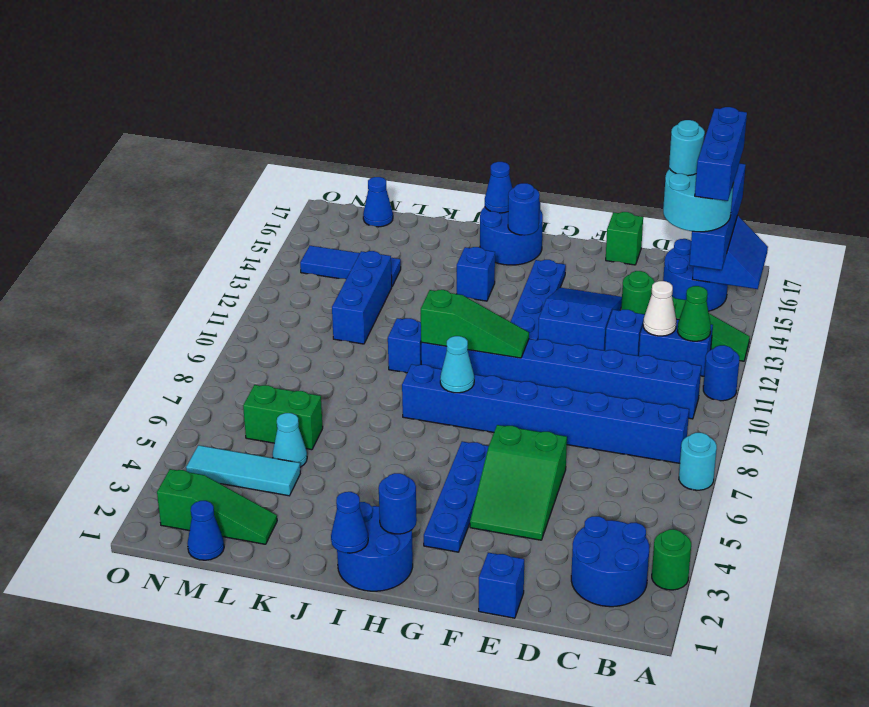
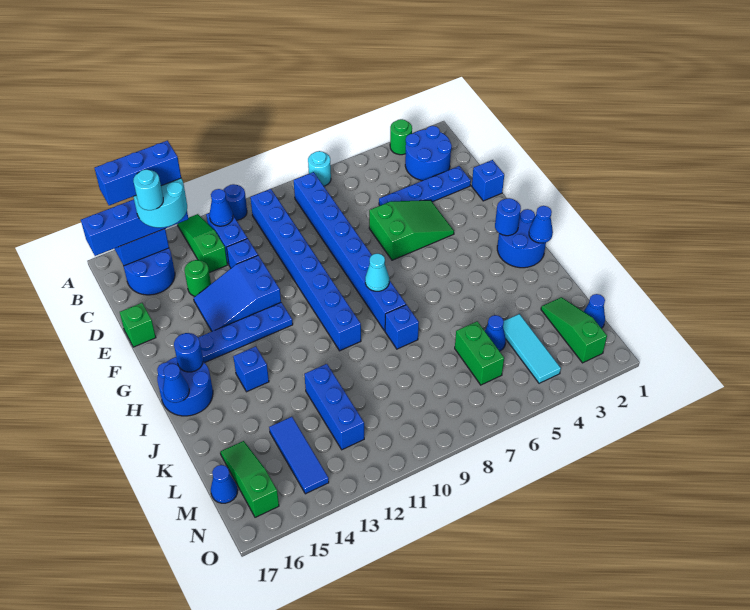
green 1x1 cone [677,286,711,341] -> blue 1x1 cone [209,189,233,226]
white 1x1 cone [643,281,676,336] -> none
blue 1x4 plate [424,441,489,552] -> blue 1x4 plate moved to [379,166,471,205]
green 1x3 slope [421,290,529,358] -> green 1x3 slope moved to [220,441,279,517]
blue 1x1 brick [388,318,421,373] -> blue 1x1 brick moved to [385,305,419,349]
cyan 1x1 cone [272,413,307,467] -> blue 1x1 cone [485,315,506,351]
blue 1x3 brick [332,251,392,344] -> blue 1x3 brick turned to [304,364,364,450]

